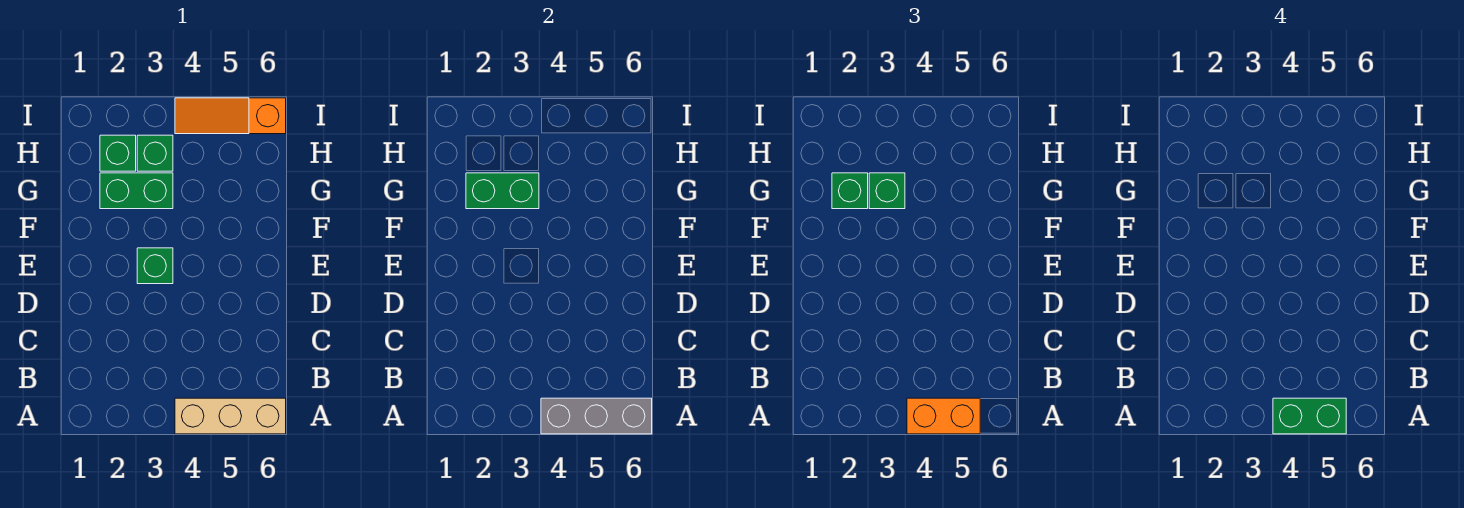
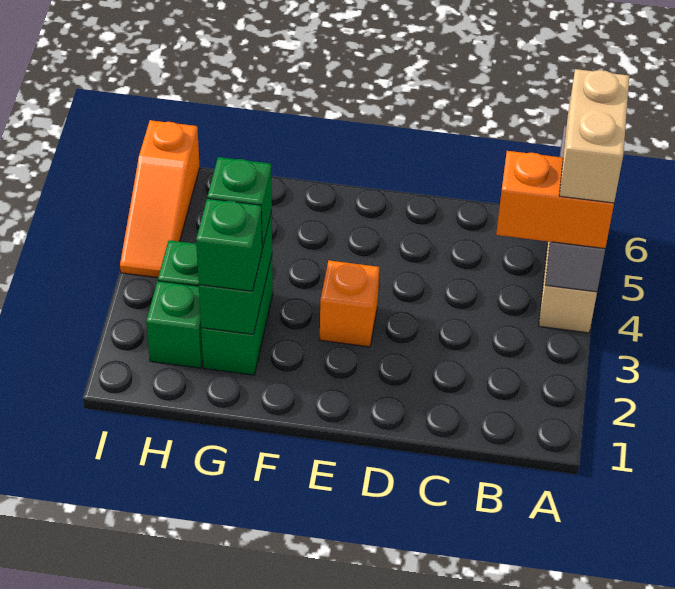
orange 1x2 brick [907,398,980,434] -> orange 1x2 brick turned to [496,151,614,249]
green 1x2 brick [1273,398,1346,434] -> tan 1x2 brick [559,69,629,203]
green 1x1 brick [137,248,173,284] -> orange 1x1 brick [320,261,379,347]

